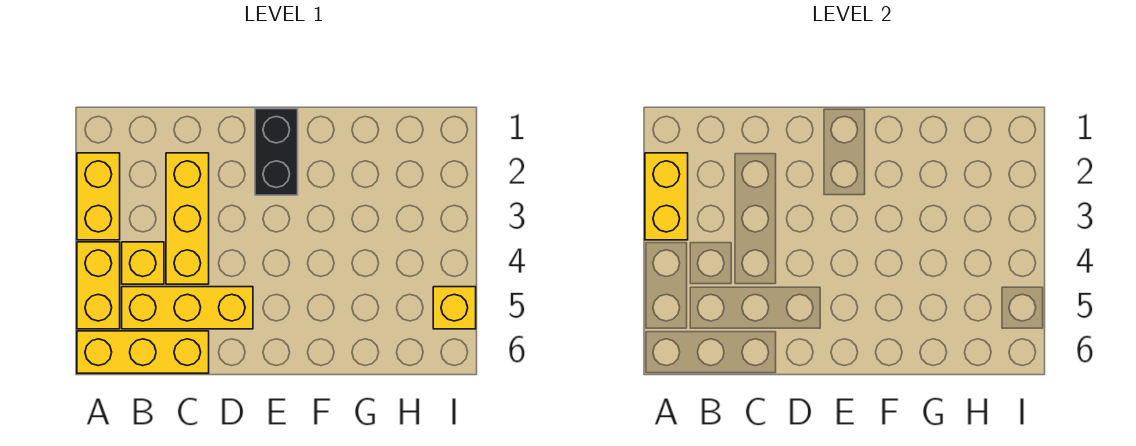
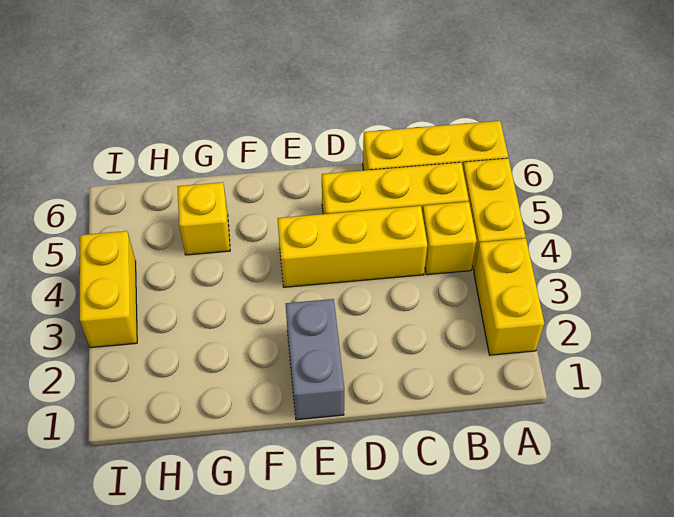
yellow 1x2 brick [645,153,688,240] -> yellow 1x2 brick moved to [80,231,137,348]
yellow 1x3 brick [166,153,209,284] -> yellow 1x3 brick turned to [278,206,427,287]
black 1x2 brick [255,109,298,195] -> grey 1x2 brick [286,299,344,420]
yellow 1x1 brick [433,287,476,329] -> yellow 1x1 brick moved to [178,182,230,255]

